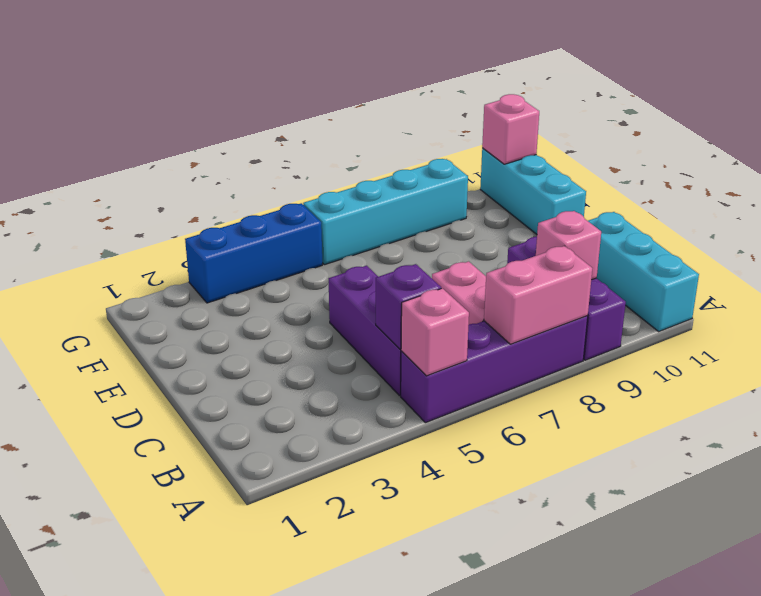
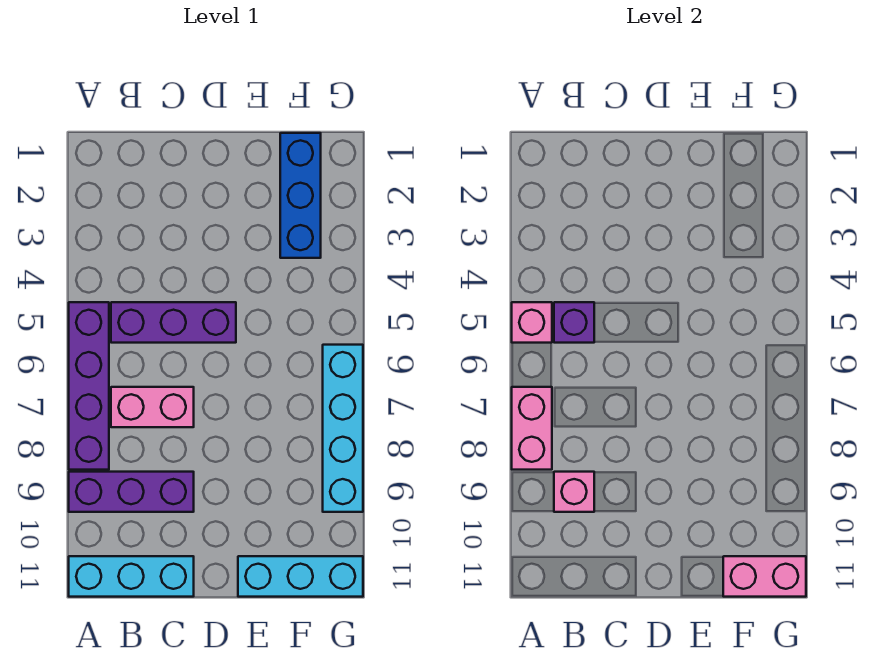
blue 1x3 brick [185,203,322,303] -> blue 1x3 brick moved to [280,133,321,258]
pink 1x1 brick [482,94,539,164] -> pink 1x2 brick [723,556,806,597]

